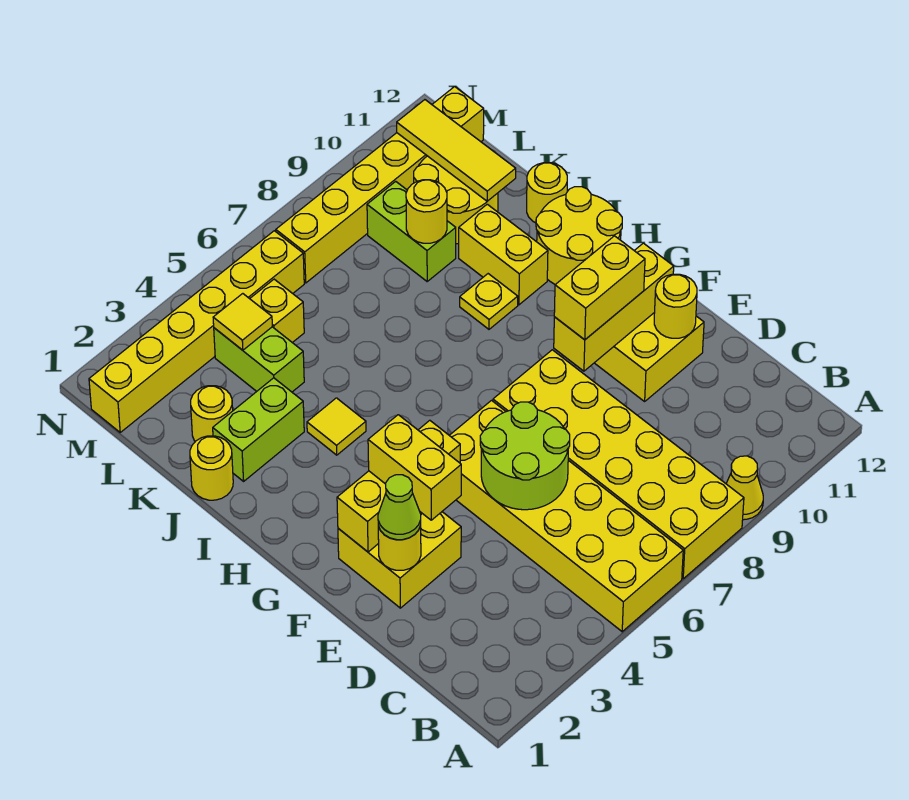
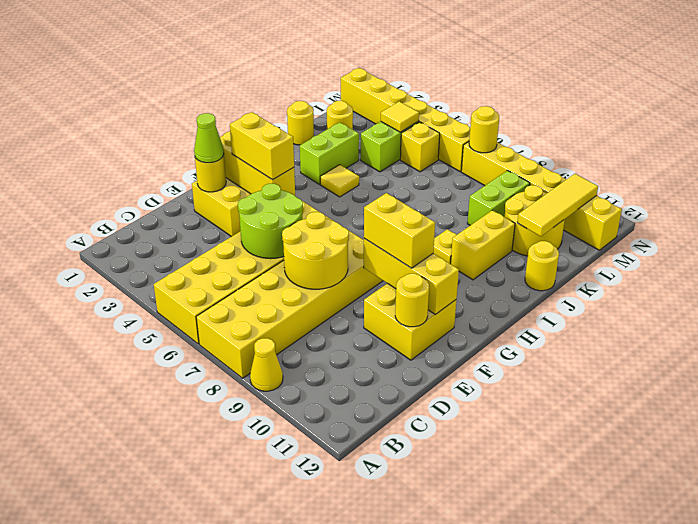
yellow 1x2 brick [368,415,461,520] -> yellow 1x2 brick turned to [230,112,294,180]
yellow 2x2 round brick [536,187,622,284] -> yellow 2x2 round brick moved to [282,212,349,289]
lime 1x2 brick [213,378,304,481] -> lime 1x2 brick turned to [300,122,359,184]
yellow 1x1 round brick [406,180,447,243] -> yellow 1x1 round brick moved to [469,106,499,153]

